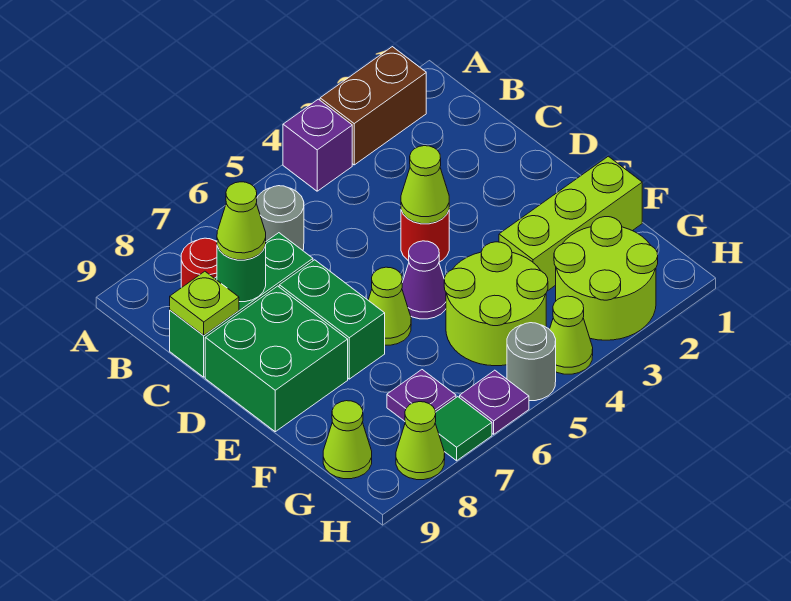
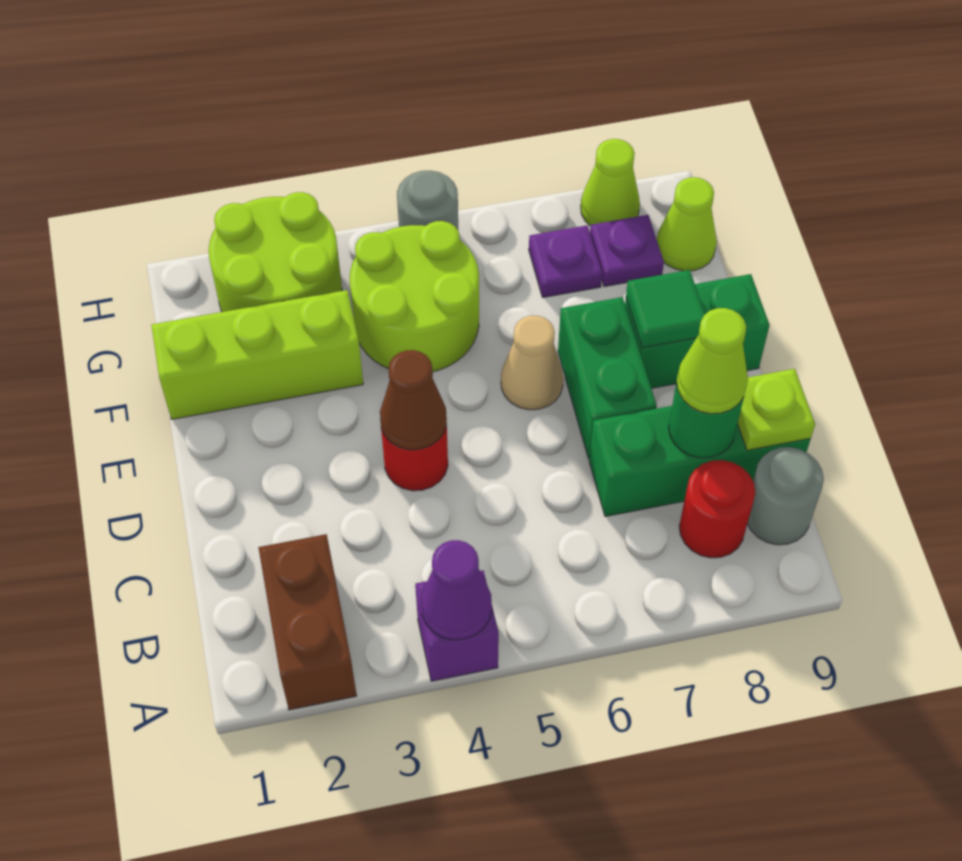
brown 1x2 brick [320,47,426,165] -> brown 1x2 brick turned to [258,534,357,710]
grey 1x1 round brick [256,186,304,250] -> grey 1x1 round brick moved to [747,447,824,545]
lime 1x1 cone [401,146,449,224] -> brown 1x1 cone [380,350,447,450]
green 2x2 brick [205,286,348,432] -> green 1x2 brick [625,274,770,388]
purple 1x1 cone [402,241,446,319] -> purple 1x1 cone moved to [421,540,492,640]
lime 1x1 cone [368,267,411,345] -> tan 1x1 cone [501,316,563,410]
lime 1x1 cone [549,296,593,374] -> none
purple 1x1 plate [460,370,529,434] -> purple 1x1 plate moved to [590,215,664,287]
green 1x1 tile [435,397,492,461] -> green 1x1 tile moved to [626,270,705,348]

